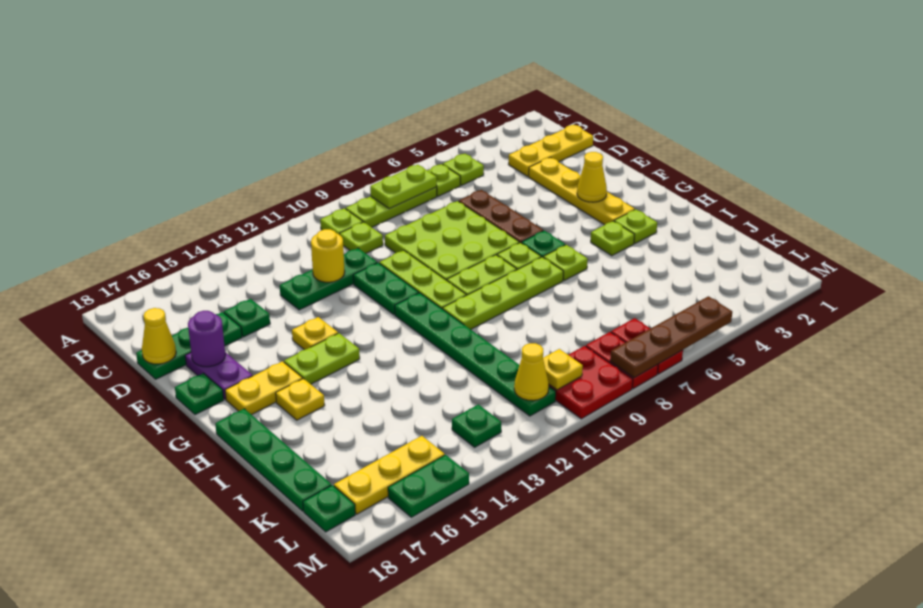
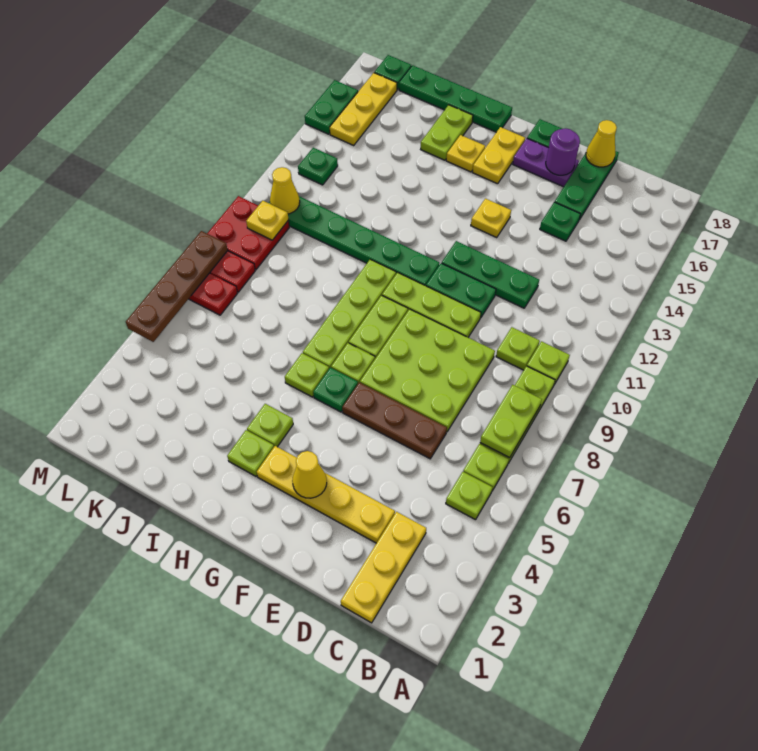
green 1x3 plate [280,248,377,310] -> green 1x3 plate turned to [442,241,539,308]
yellow 1x1 round brick [311,229,345,282] -> none
lime 1x2 plate [284,333,360,384] -> lime 1x2 plate moved to [421,105,473,160]

